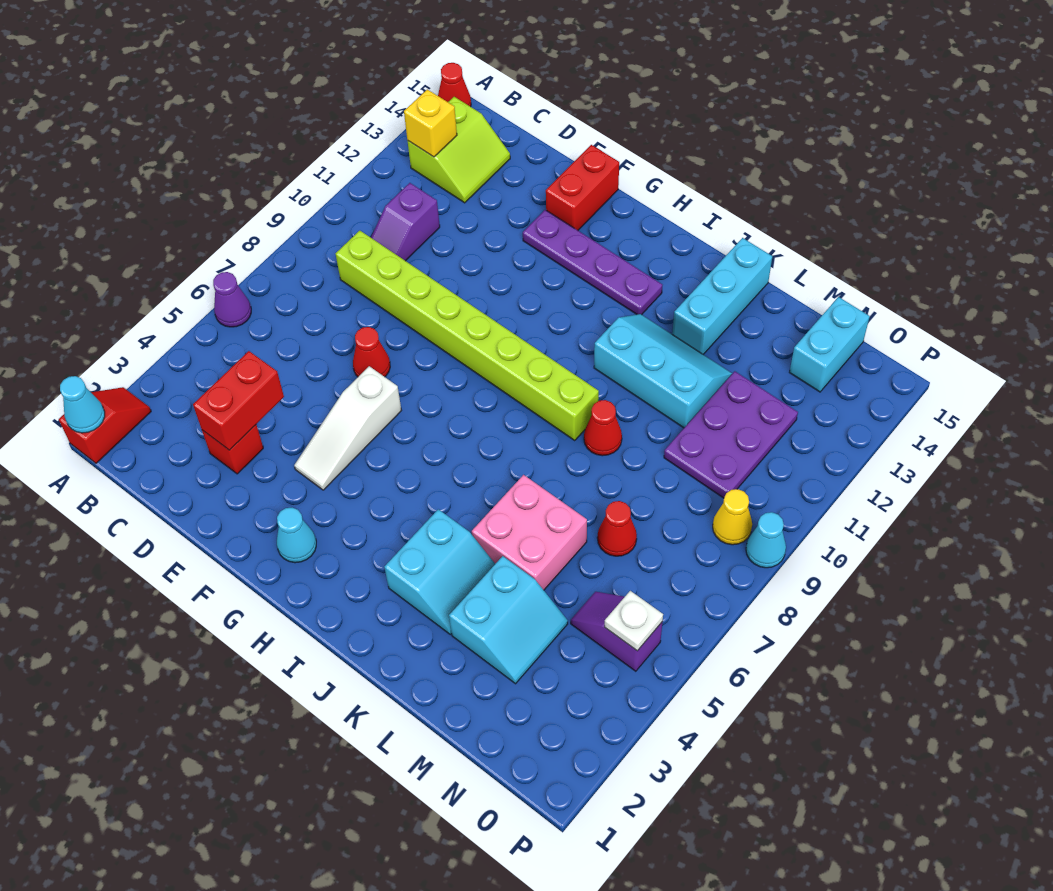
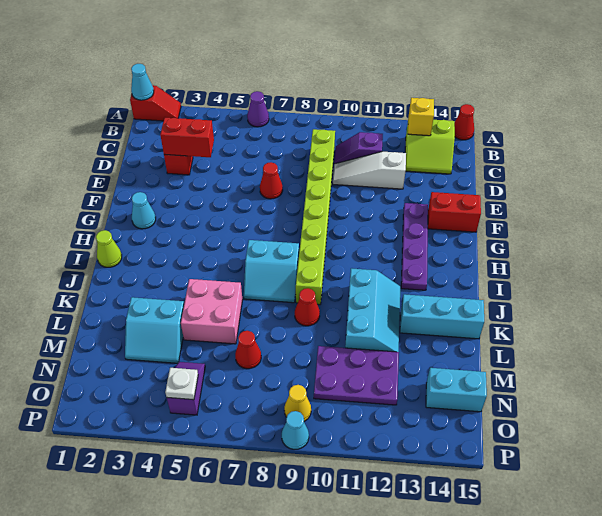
white 1x3 slope [294,366,401,490] -> white 1x3 slope moved to [333,152,406,189]
none -> lime 1x1 cone [96,230,122,267]
cyan 2x2 slope [384,509,495,634] -> cyan 2x2 slope moved to [244,240,299,303]

